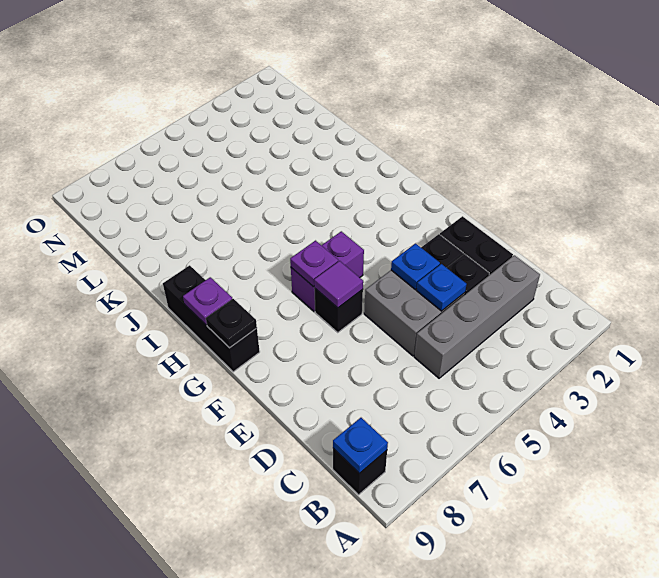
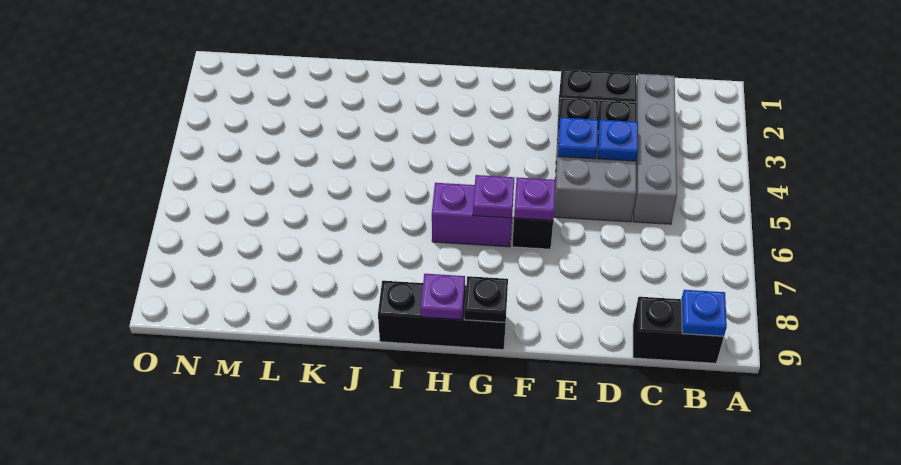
black 1x1 brick [333,448,387,495] -> black 1x2 brick [633,297,724,363]
purple 1x1 tile [314,261,363,308] -> purple 1x1 plate [514,177,556,220]
purple 1x2 brick [291,231,364,312] -> purple 1x2 brick turned to [432,183,513,247]

